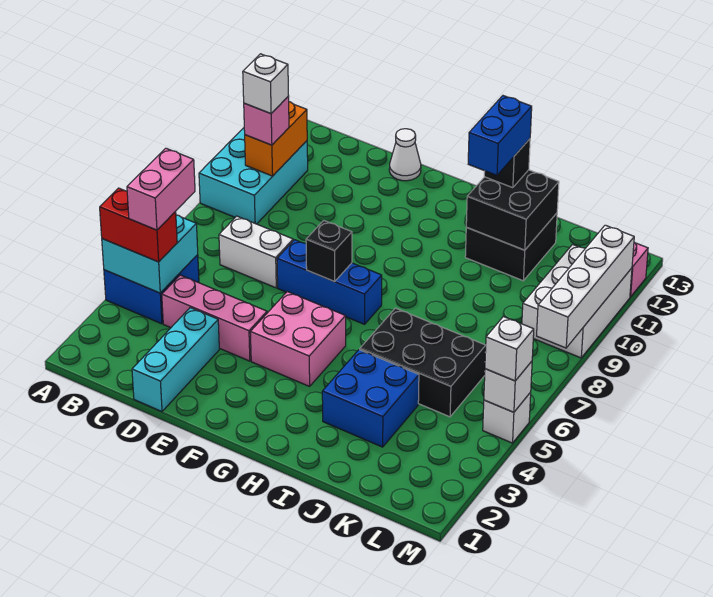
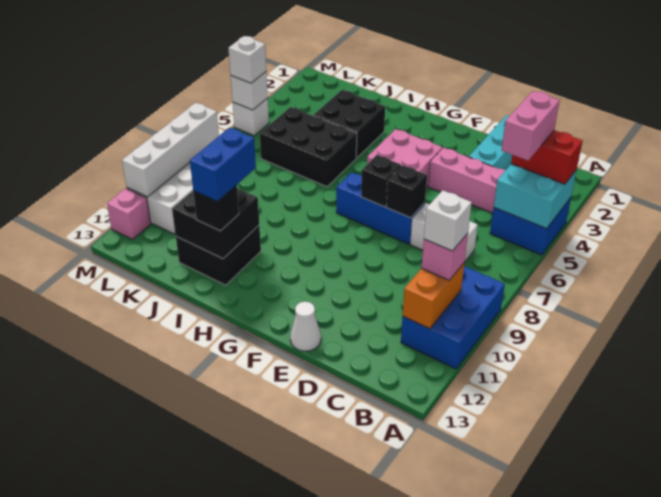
cyan 2x3 brick [199,128,308,224] -> blue 2x3 brick [401,266,505,369]
none -> black 1x1 brick [386,165,427,218]
blue 2x2 brick [322,350,419,447] -> black 2x2 brick [313,90,385,158]

